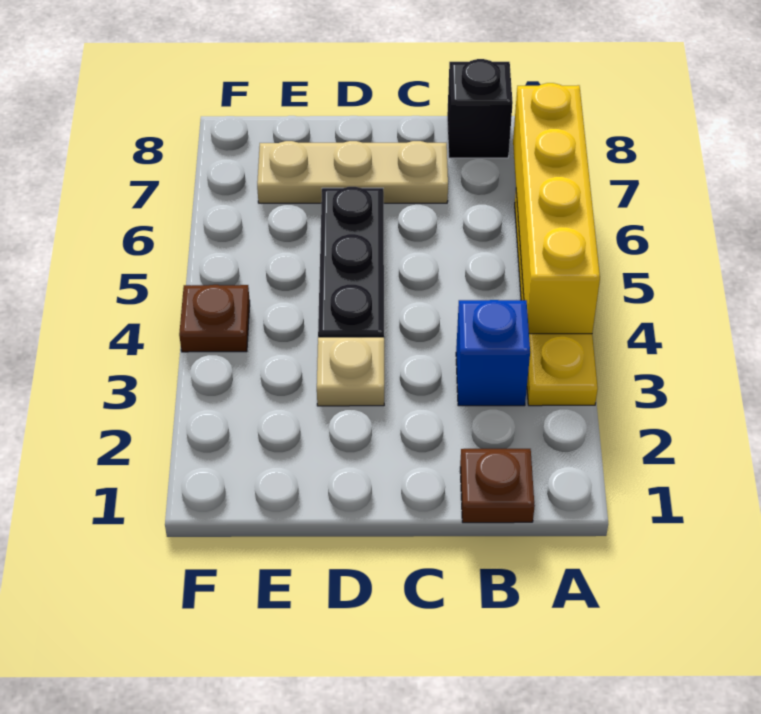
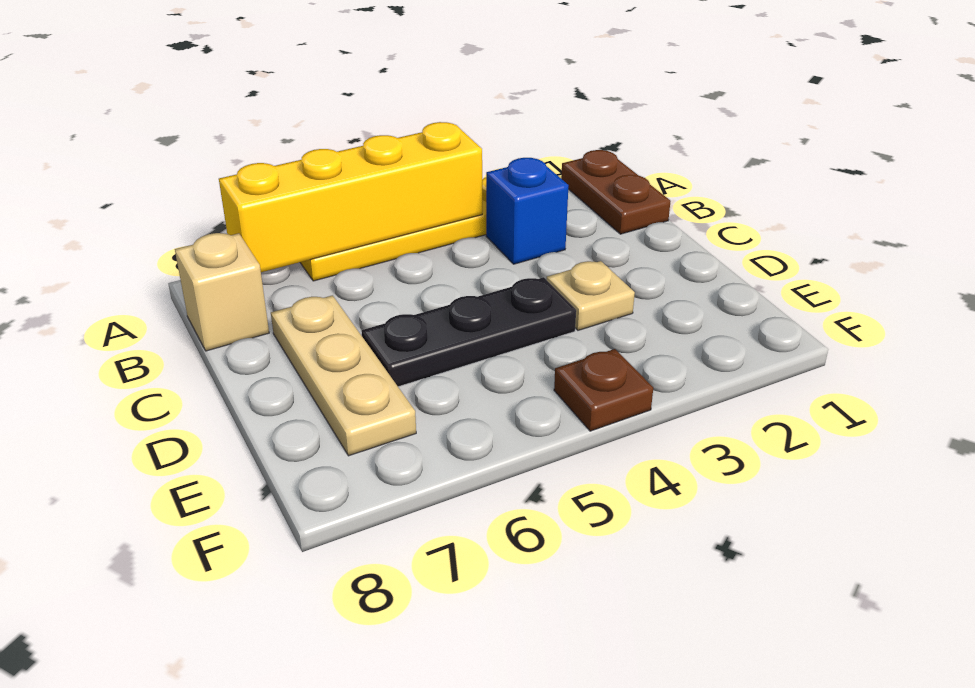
brown 1x1 plate [460,449,535,523] -> brown 1x2 plate [561,150,671,234]
black 1x1 brick [447,59,513,158] -> tan 1x1 brick [175,233,269,351]

